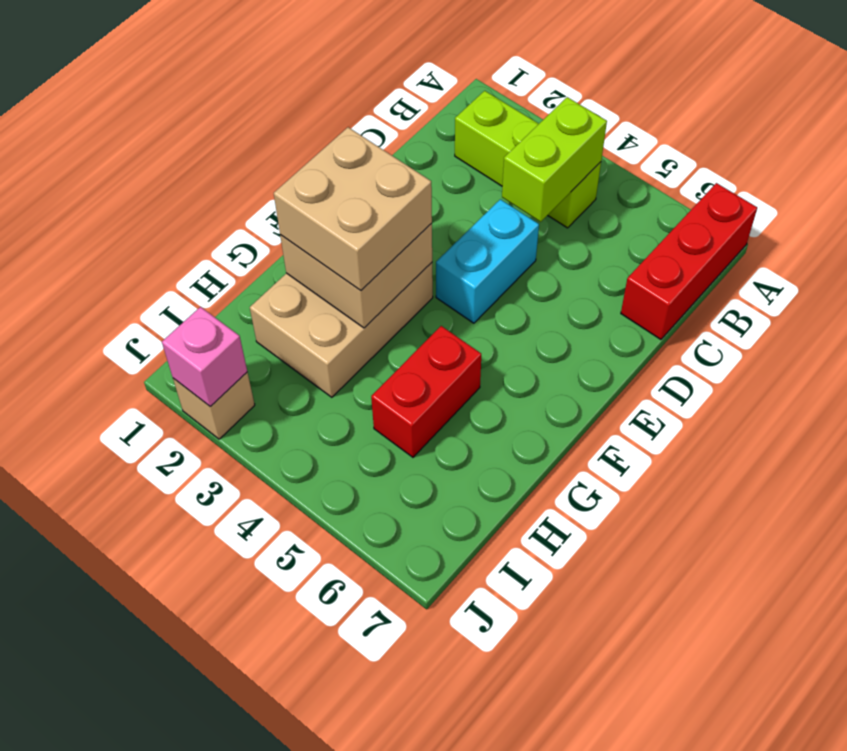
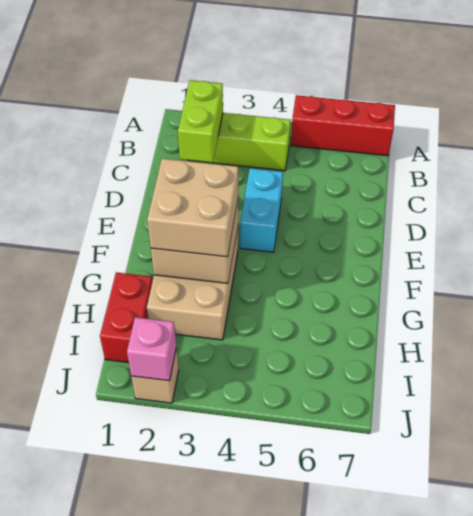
red 1x3 brick [621,183,757,340] -> red 1x3 brick turned to [291,95,395,156]
lime 1x2 brick [502,97,607,222] -> lime 1x2 brick moved to [178,80,223,163]
red 1x2 brick [371,326,481,457] -> red 1x2 brick moved to [100,272,152,362]

